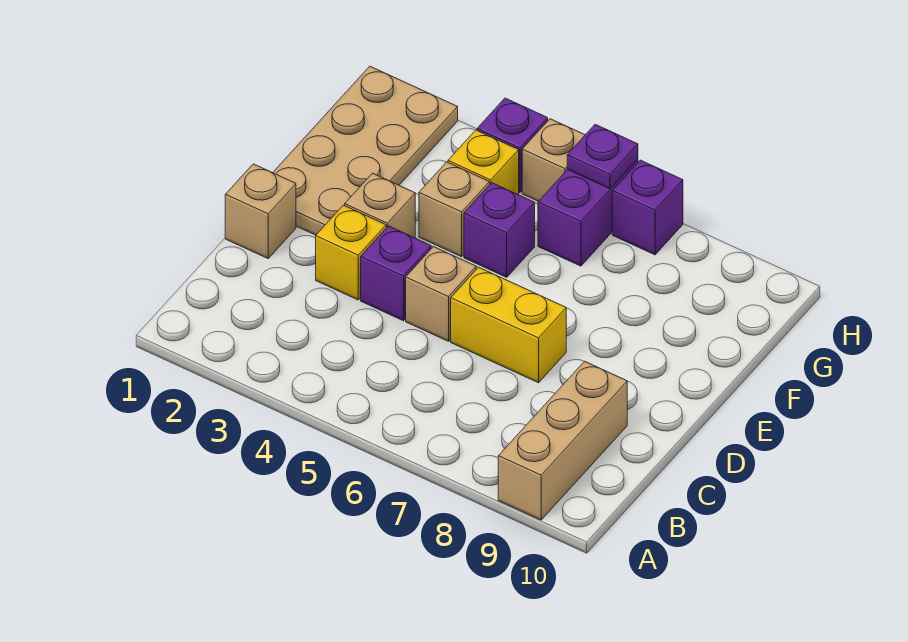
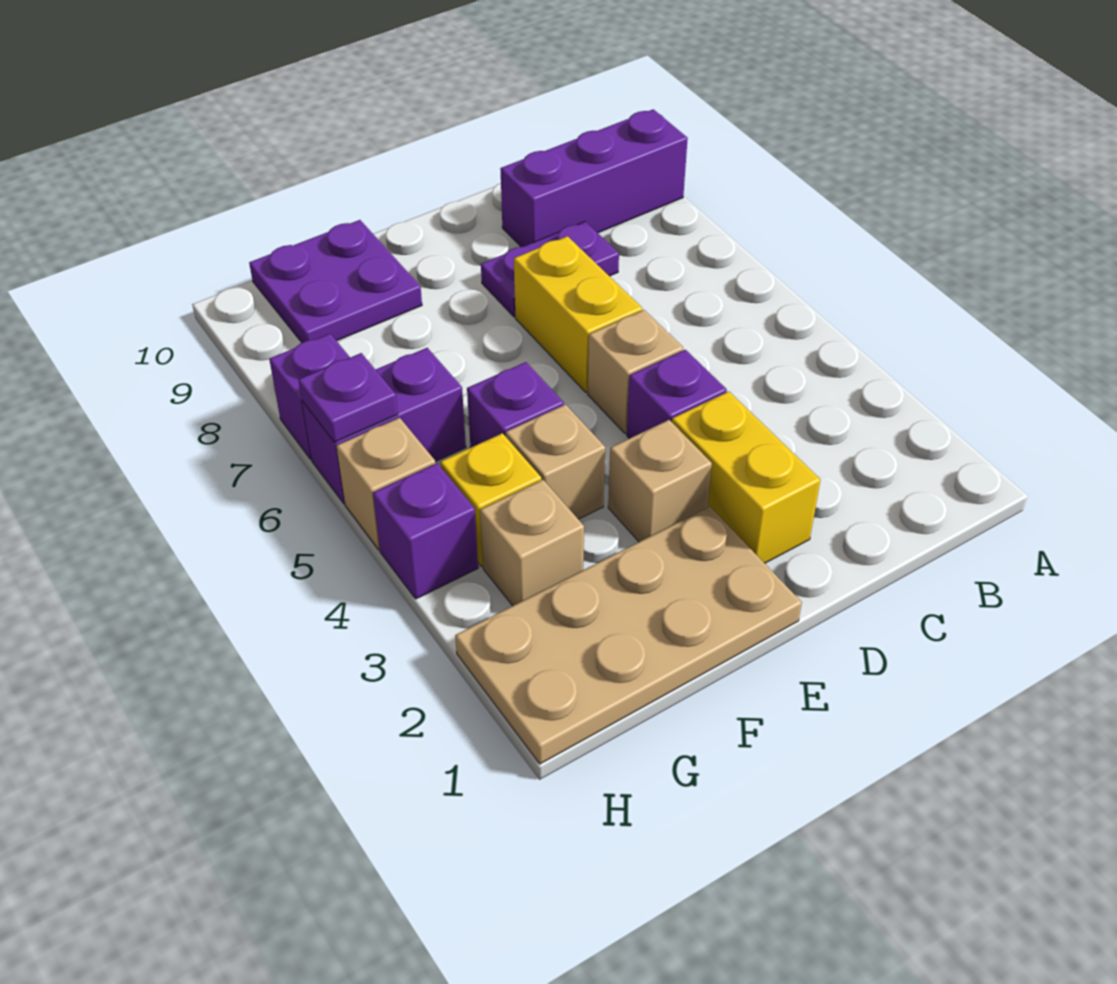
tan 1x3 brick [498,361,627,520] -> purple 1x3 brick [500,109,688,247]
none -> purple 1x2 plate [481,221,619,317]
tan 1x1 brick [225,164,296,258] -> tan 1x1 brick moved to [480,480,584,606]
yellow 1x1 brick [316,205,386,300] -> yellow 1x2 brick [672,391,820,563]
none -> purple 2x2 plate [249,220,422,343]

